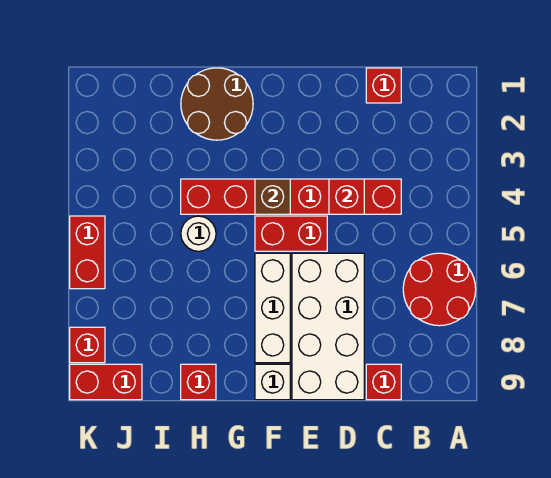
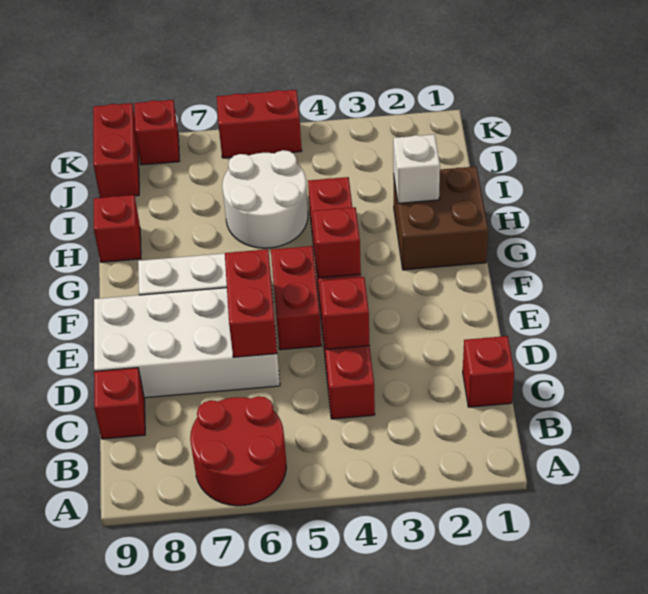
none -> red 1x2 brick [225,249,277,357]
brown 1x1 brick [255,179,290,214] -> red 1x1 brick [313,207,361,278]
white 1x1 brick [255,364,290,400] -> white 1x1 brick moved to [393,134,440,203]
brown 2x2 round brick [181,68,253,140] -> brown 2x2 brick [394,167,488,270]
white 1x1 round brick [181,216,216,251] -> white 2x2 round brick [222,150,308,248]

